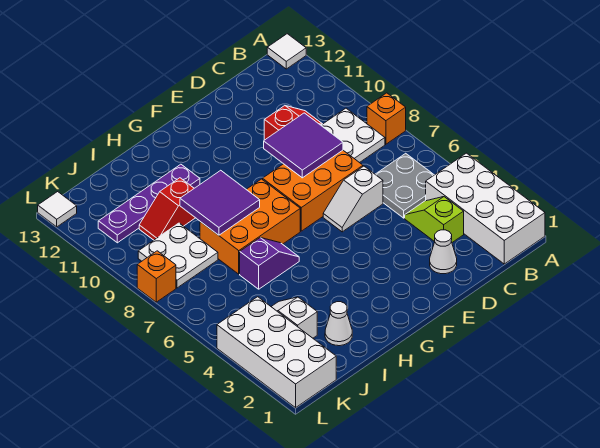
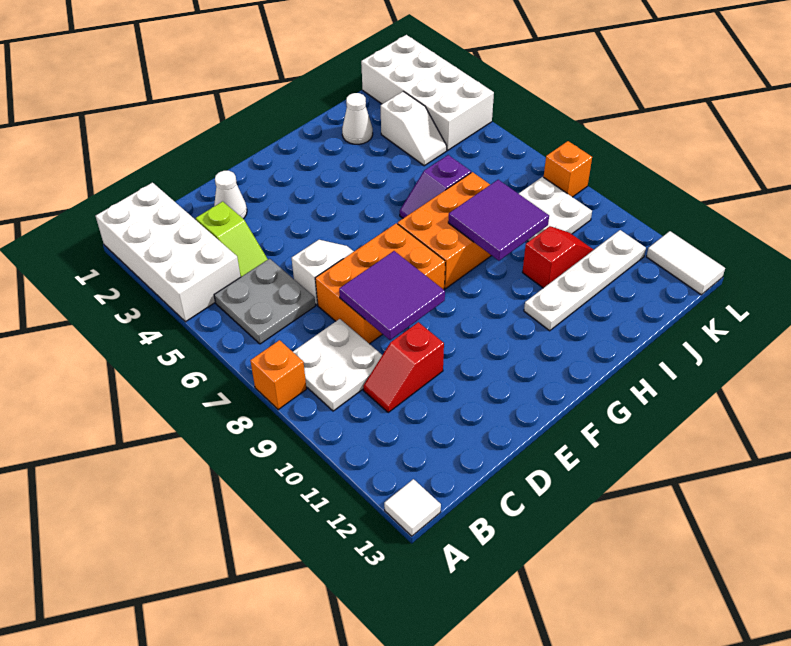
purple 1x4 plate [98,164,200,243] -> white 1x4 plate [524,230,646,331]
white 1x1 tile [38,192,77,227] -> white 1x2 tile [646,231,725,295]

